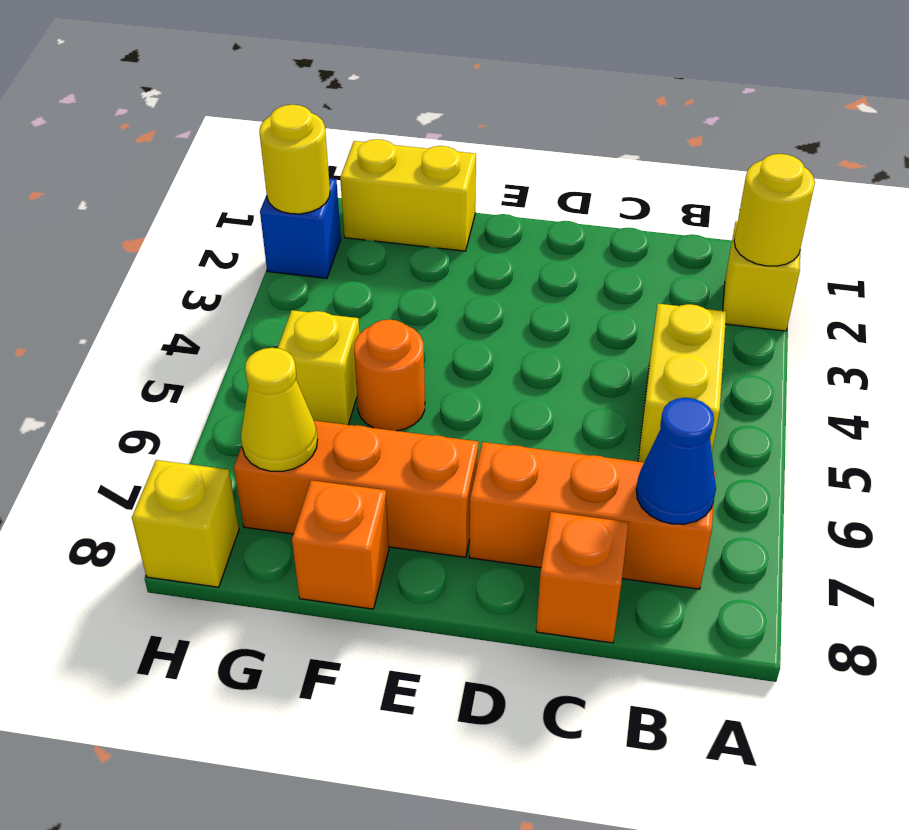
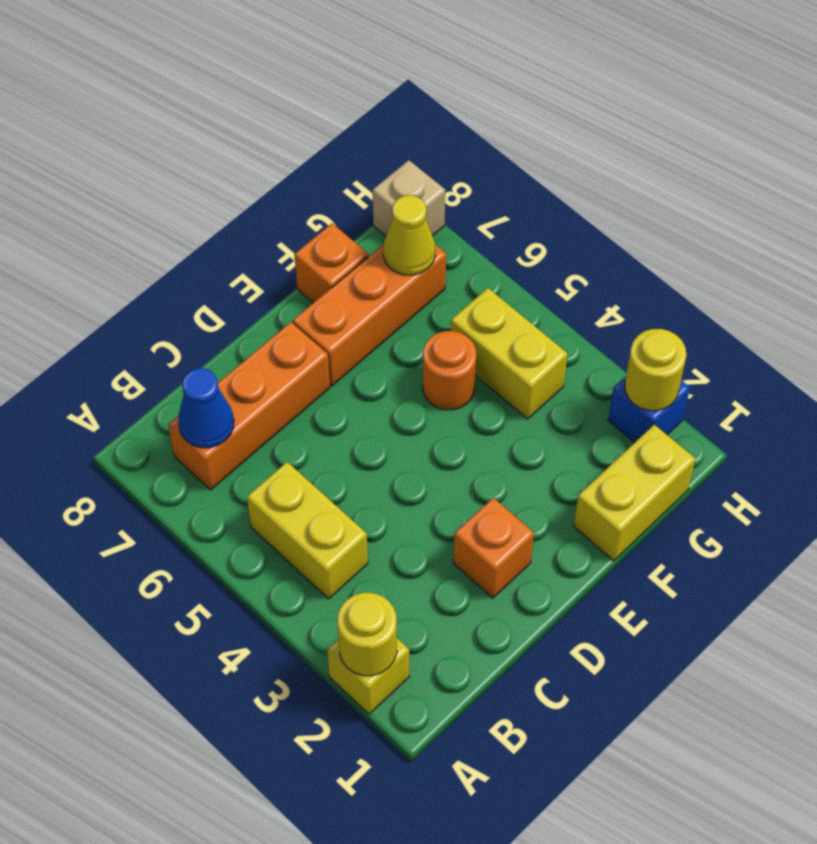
orange 1x1 brick [536,512,629,643] -> orange 1x1 brick moved to [453,498,534,598]
yellow 1x1 brick [278,310,359,425] -> yellow 1x2 brick [451,288,568,419]
yellow 1x1 brick [132,460,239,587] -> tan 1x1 brick [373,160,445,236]

